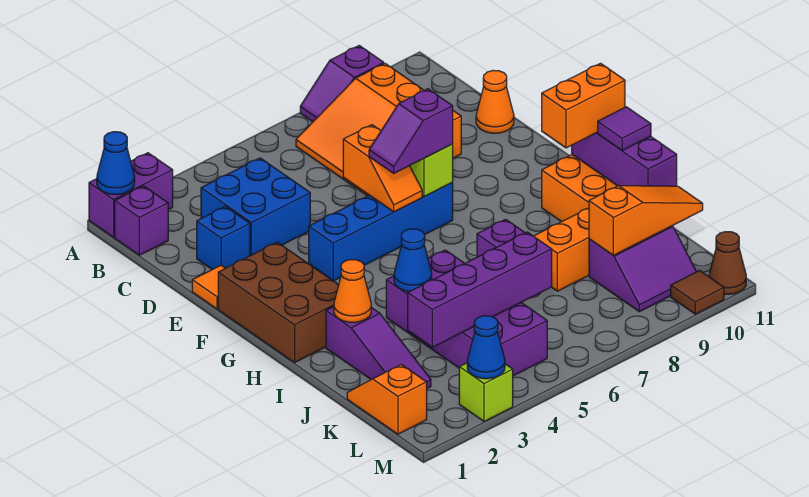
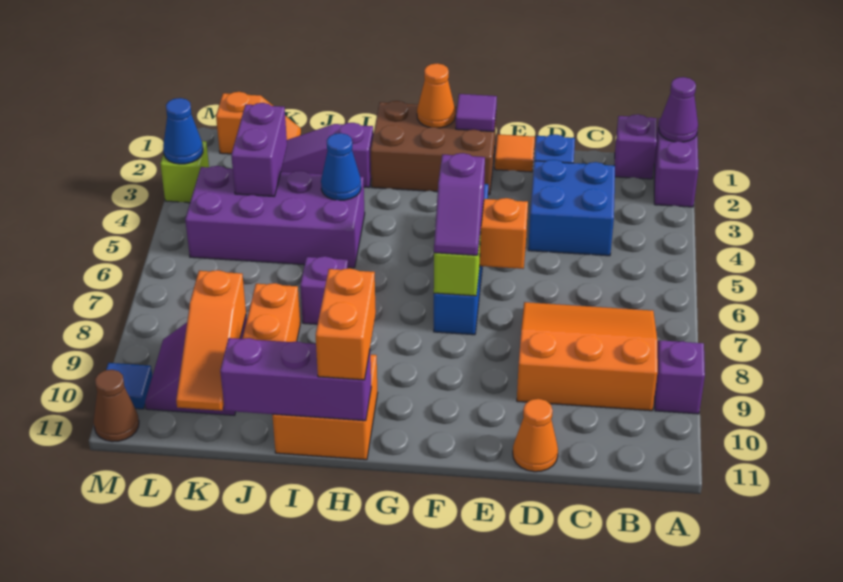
blue 1x1 cone [97,132,135,195] -> purple 1x1 cone [659,77,698,142]
purple 1x2 slope [369,89,453,173] -> purple 1x2 slope turned to [434,153,485,255]
orange 1x1 cone [334,260,371,322] -> orange 1x1 cone moved to [417,63,455,128]
purple 1x1 tile [598,107,651,150] -> purple 1x1 tile moved to [456,94,497,132]
purple 1x4 brick [408,232,552,347] -> purple 1x2 brick [231,103,287,196]
brown 1x1 tile [671,271,724,314] -> blue 1x1 tile [106,363,152,409]

